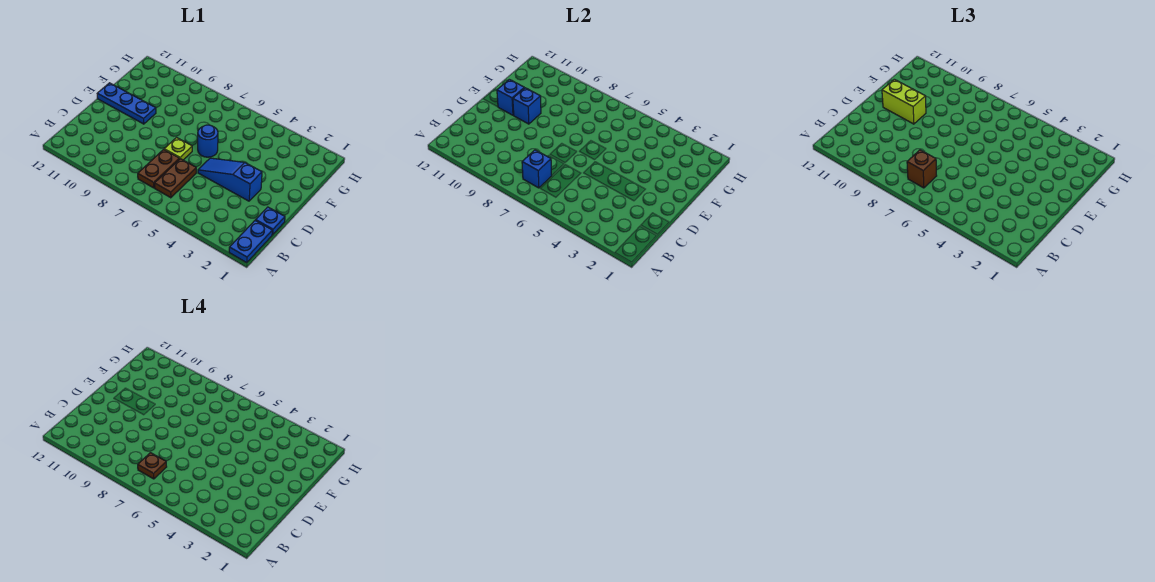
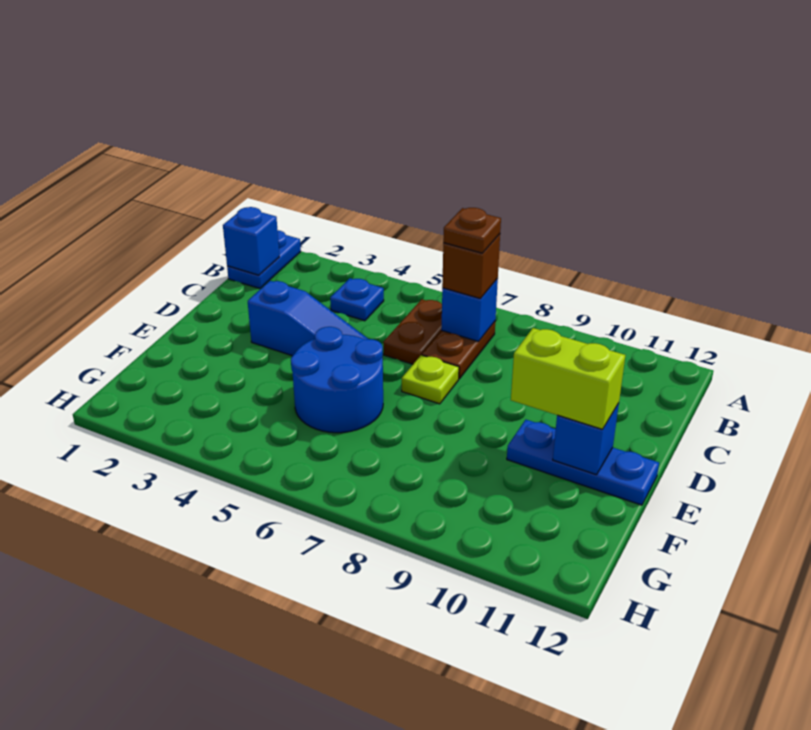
blue 1x1 plate [256,207,285,235] -> blue 1x1 plate moved to [330,278,384,321]
blue 1x1 round brick [198,125,218,157] -> blue 2x2 round brick [291,327,383,433]
blue 1x1 brick [513,88,541,124] -> blue 1x1 brick moved to [223,207,279,275]

